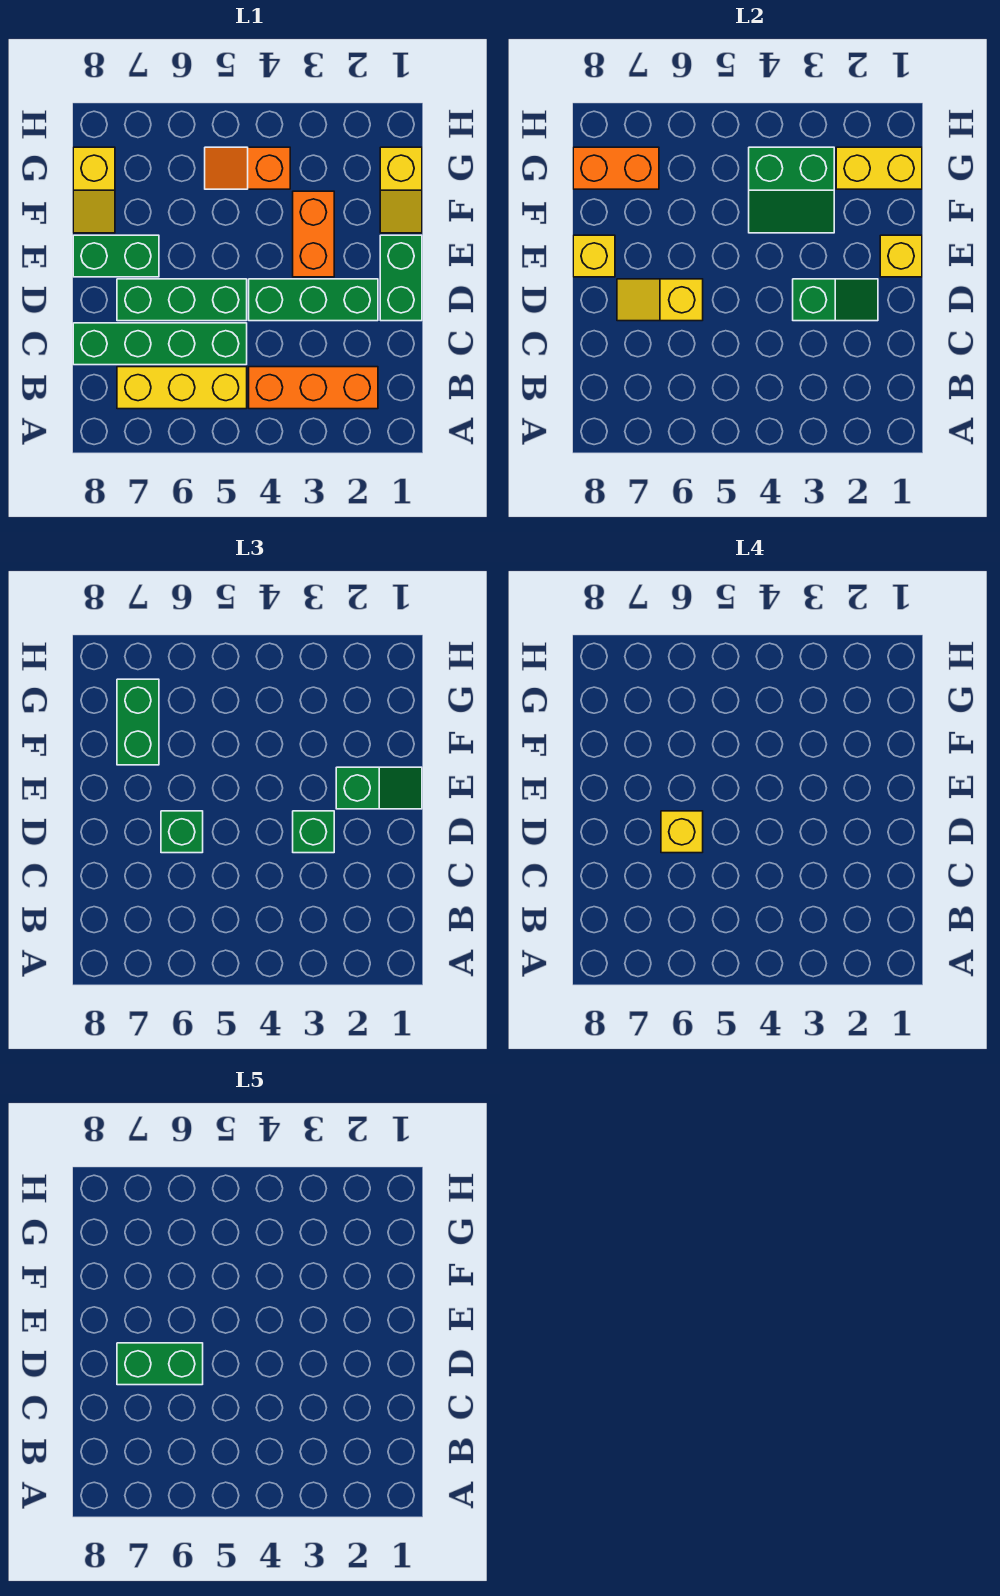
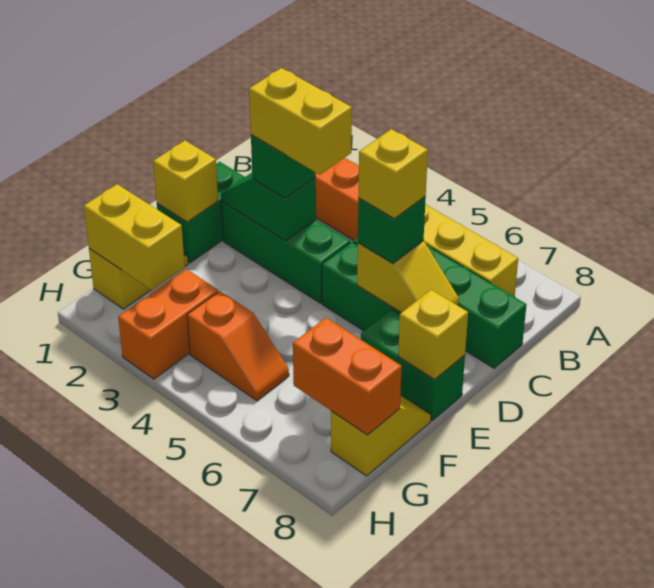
none -> yellow 1x2 brick [249,68,352,175]
green 1x2 brick [117,1343,203,1385] -> none
green 1x2 slope [336,767,422,809] -> none
orange 1x2 brick [293,191,334,277] -> orange 1x2 brick moved to [118,269,218,379]
green 2x2 slope [749,147,834,233] -> none
green 1x2 brick [117,679,159,765] -> none

